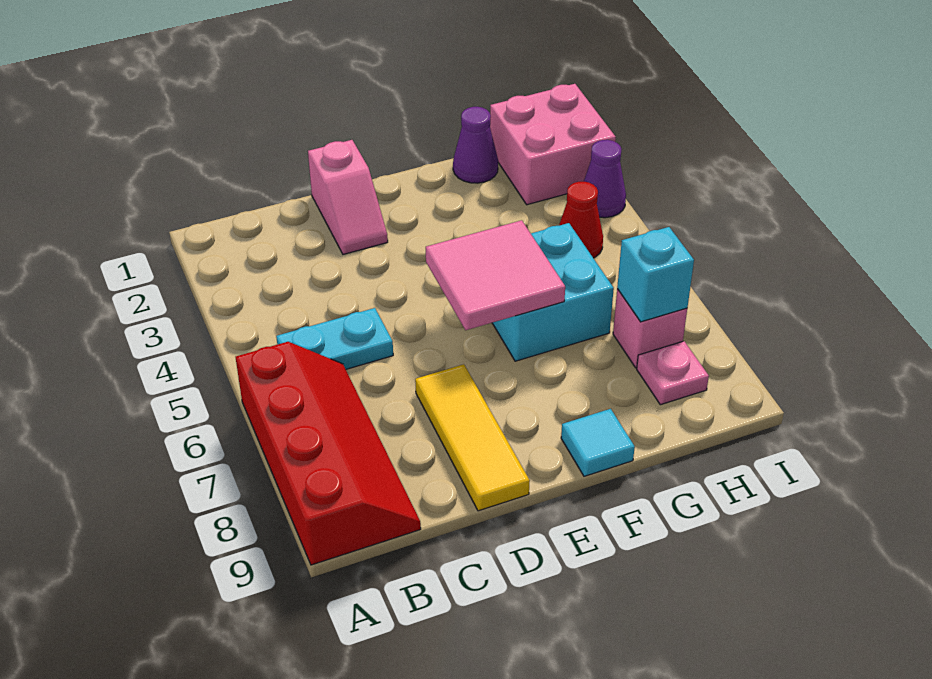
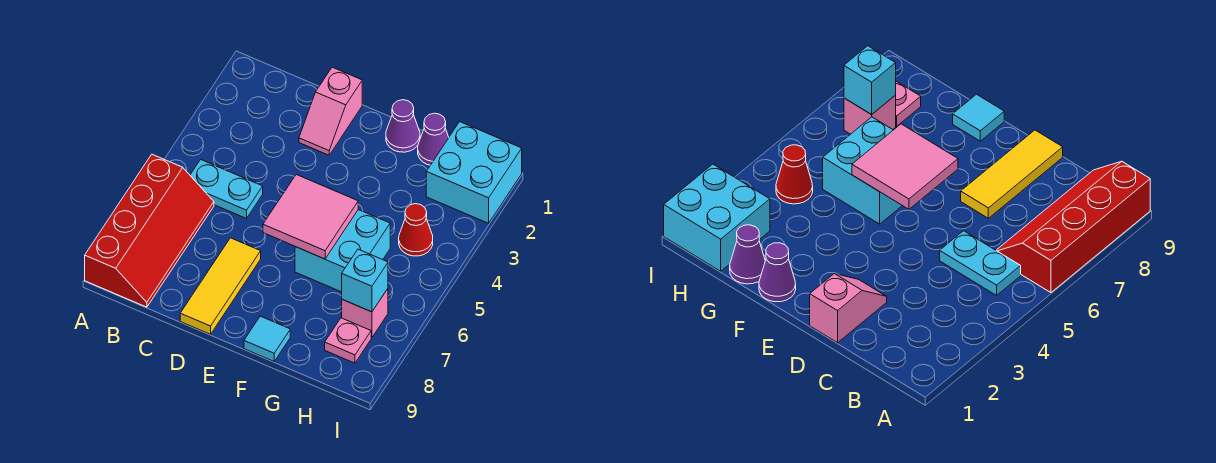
pink 2x2 brick [490,84,616,205] -> cyan 2x2 brick [426,122,522,223]
purple 1x1 cone [584,140,626,218] -> purple 1x1 cone moved to [386,100,420,152]

